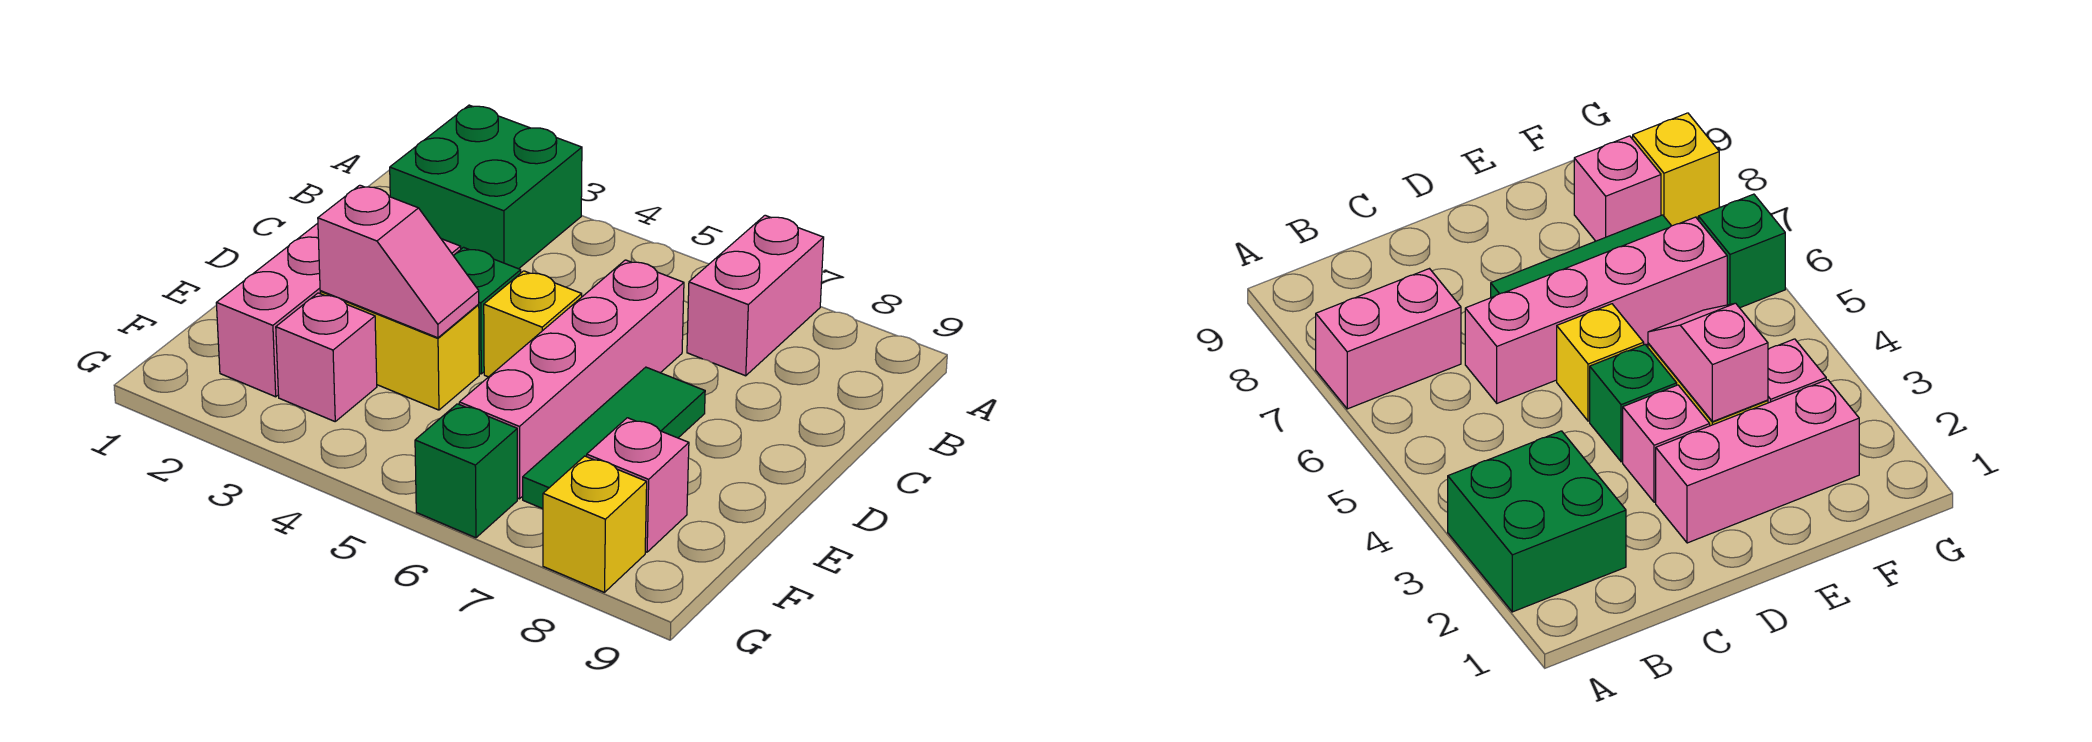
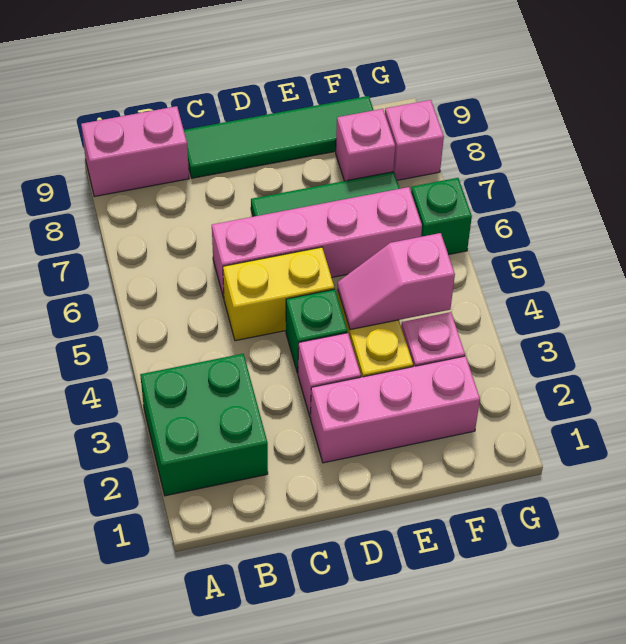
pink 1x2 brick [687,215,824,376] -> pink 1x2 brick moved to [81,106,189,197]
none -> green 1x4 tile [184,96,373,178]
yellow 1x1 brick [484,271,582,377] -> yellow 1x2 brick [223,247,334,341]
pink 1x2 slope [318,185,479,338] -> pink 1x2 slope turned to [338,233,455,330]
yellow 1x1 brick [543,456,647,592] -> pink 1x1 brick [385,100,444,180]

